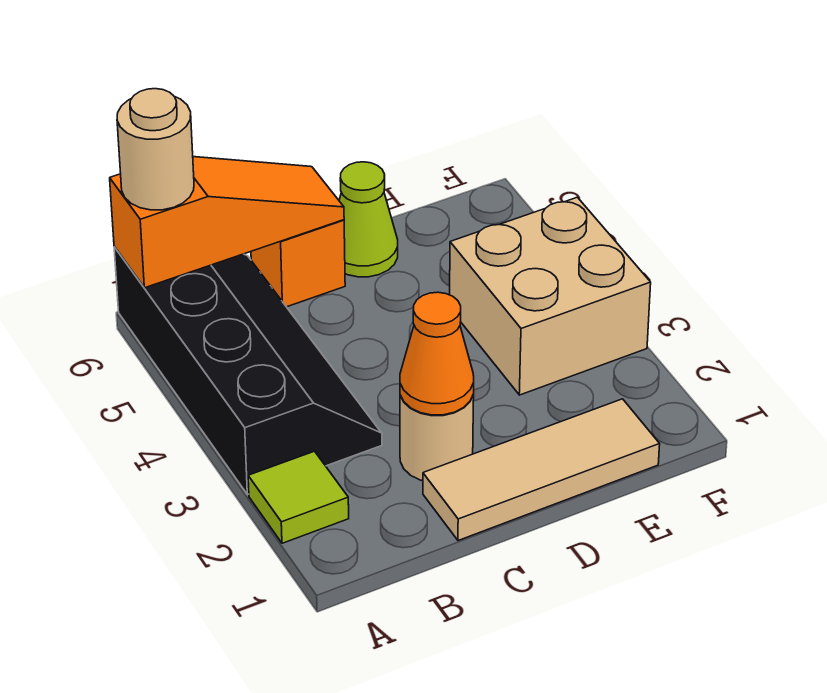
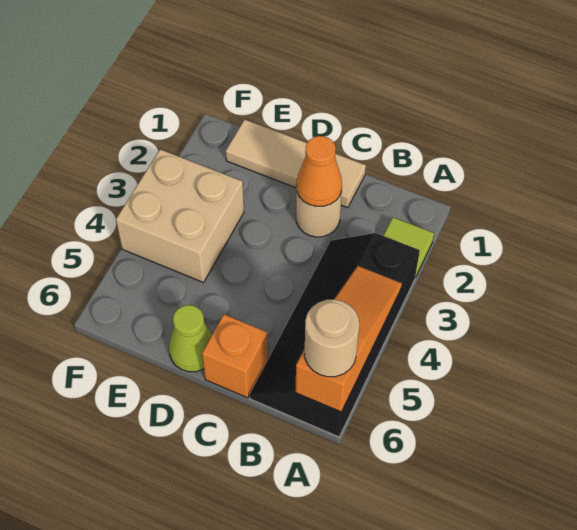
orange 1x3 slope [110,157,344,288] -> orange 1x3 slope turned to [296,266,402,412]

